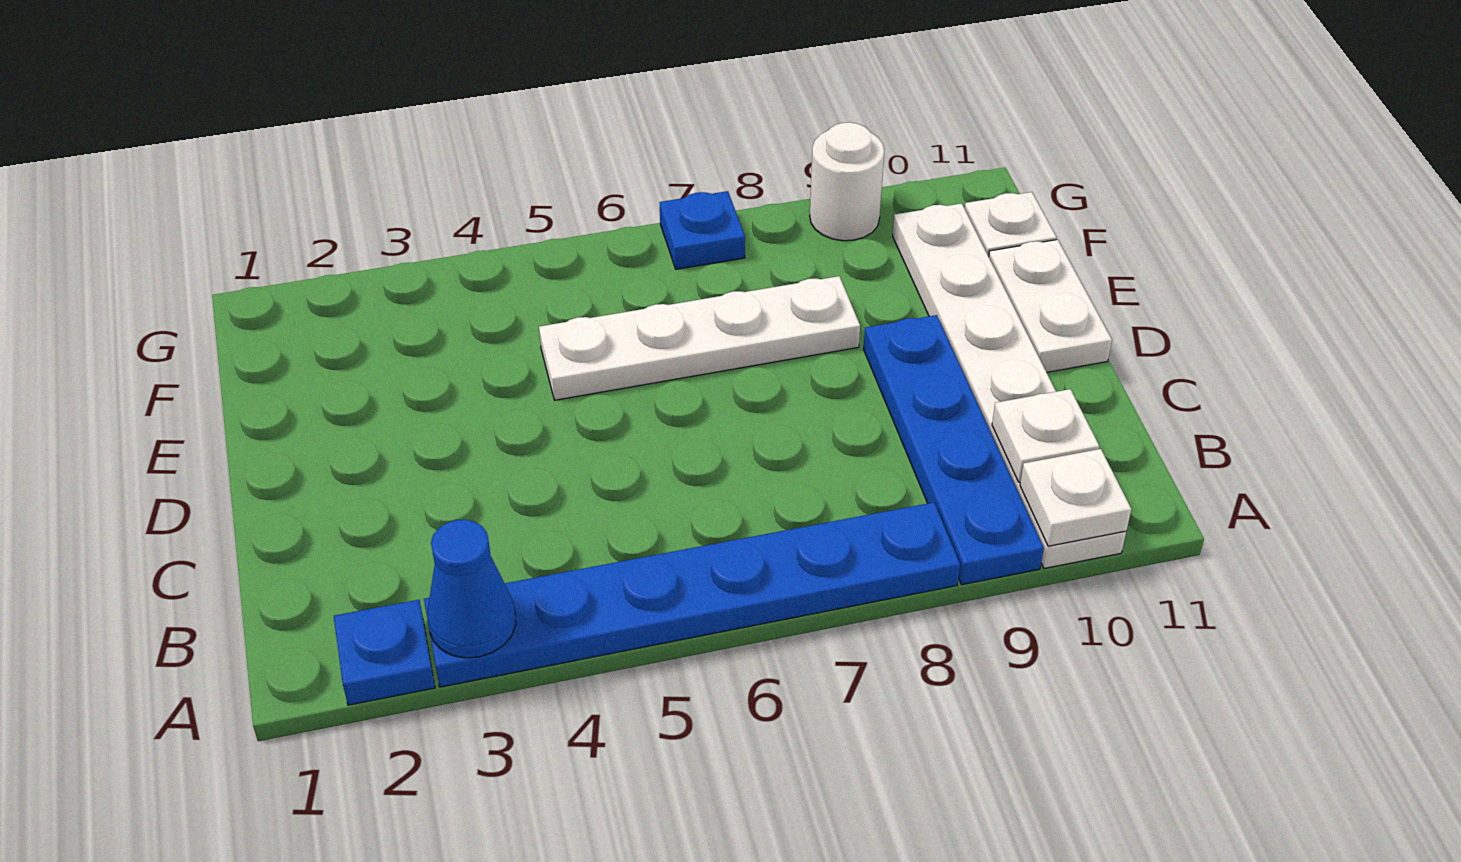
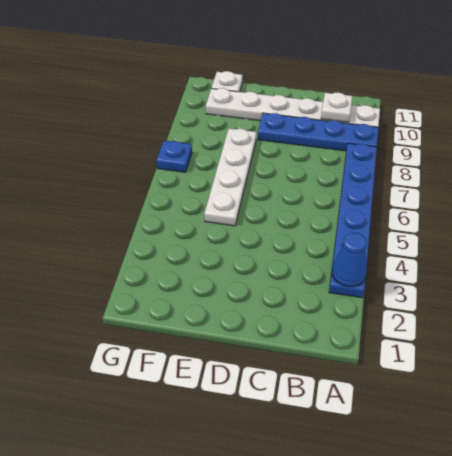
blue 1x1 plate [334,600,435,705] -> none
white 1x1 plate [1020,449,1131,546] -> none
white 1x2 plate [989,240,1112,372] -> none
white 1x1 round brick [810,122,884,241] -> none

